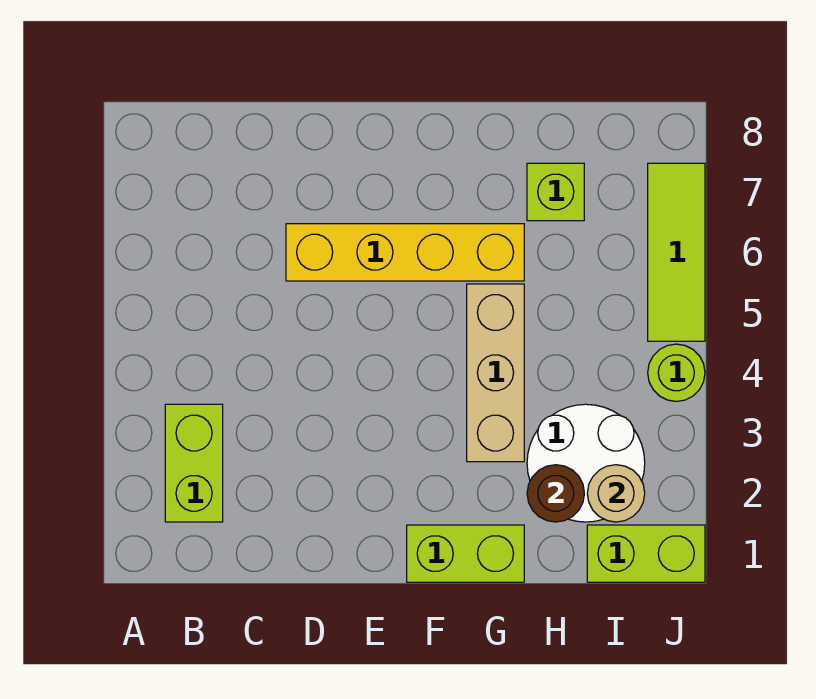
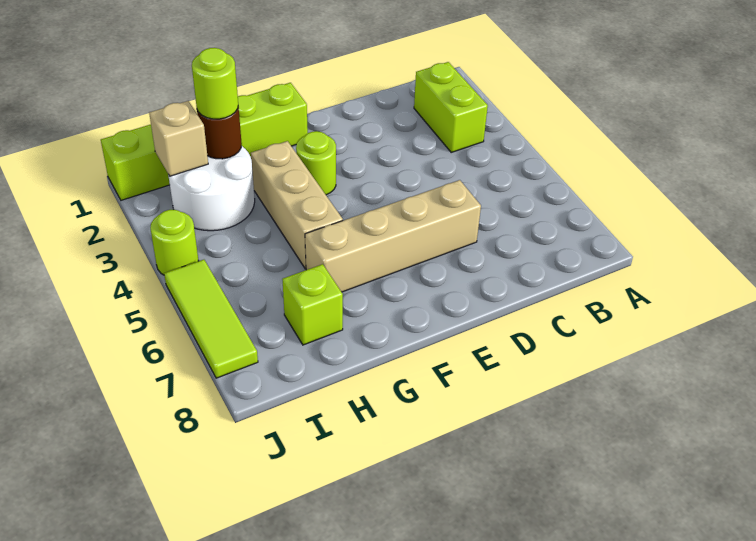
yellow 1x4 brick [286,224,524,281] -> tan 1x4 brick [305,180,481,292]
none -> lime 1x1 round brick [296,131,336,195]
none -> lime 1x1 round brick [192,48,238,119]
tan 1x1 round brick [587,465,645,522] -> tan 1x1 brick [149,101,208,176]

